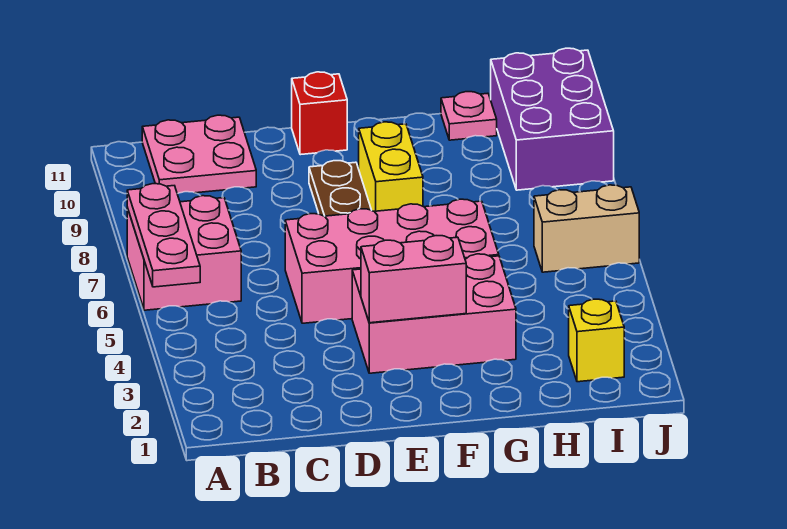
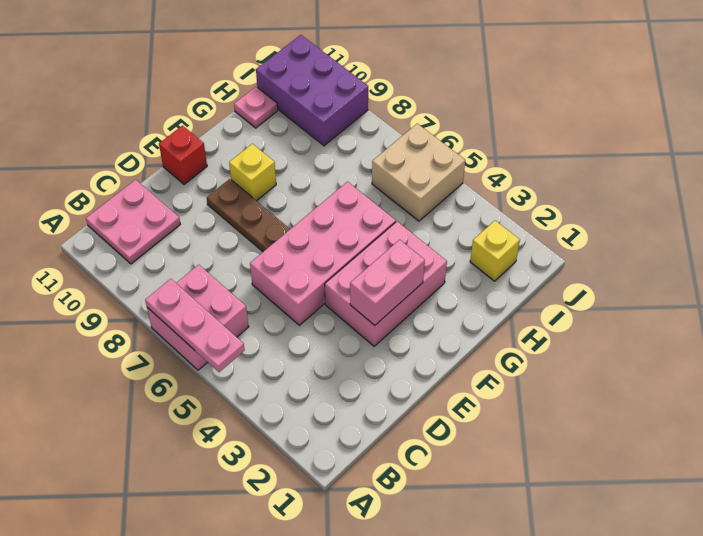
yellow 1x2 brick [359,122,423,211] -> yellow 1x1 brick [229,144,276,201]
tan 1x2 brick [534,185,639,272] -> tan 2x2 brick [372,123,465,221]

